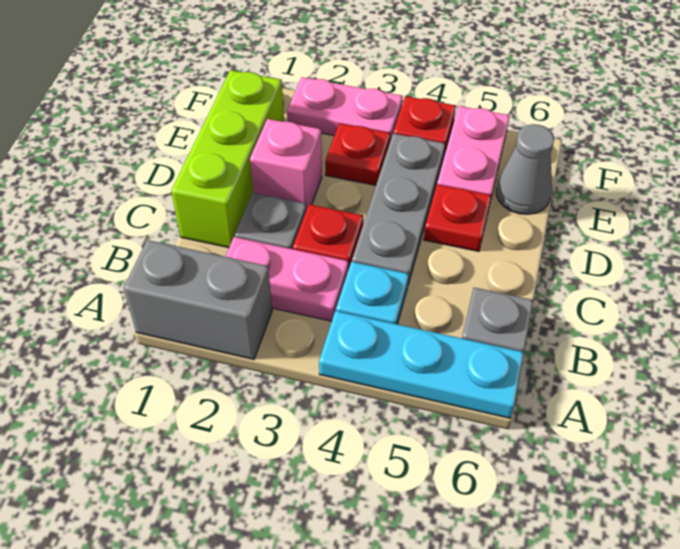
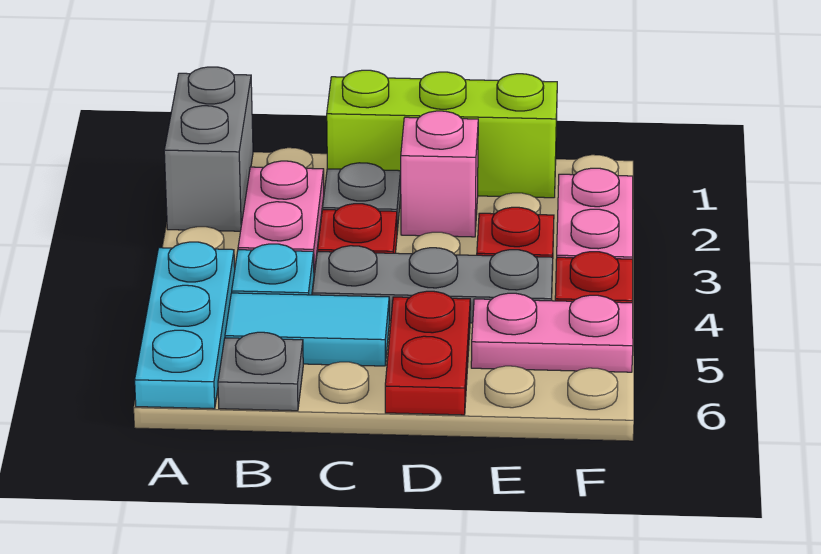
none -> cyan 1x2 tile [225,293,389,366]
red 1x1 plate [424,184,491,251] -> red 1x2 plate [385,291,470,415]
grey 1x1 cone [496,124,554,214] -> none

